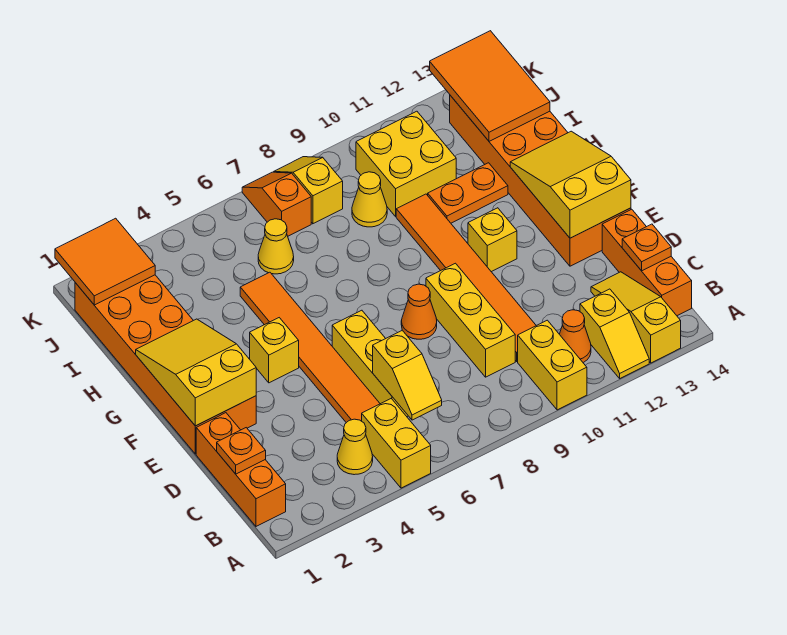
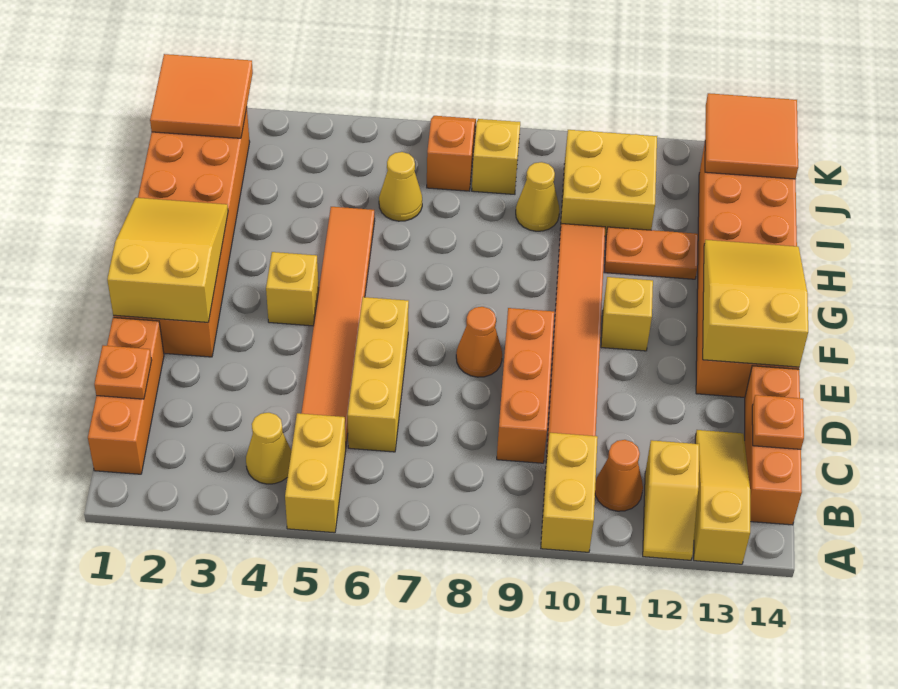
yellow 1x2 slope [373,330,442,420] -> none
yellow 1x3 brick [426,263,515,377] -> orange 1x3 brick [497,308,554,463]
orange 2x3 tile [430,31,550,141] -> orange 2x2 tile [705,93,798,179]

